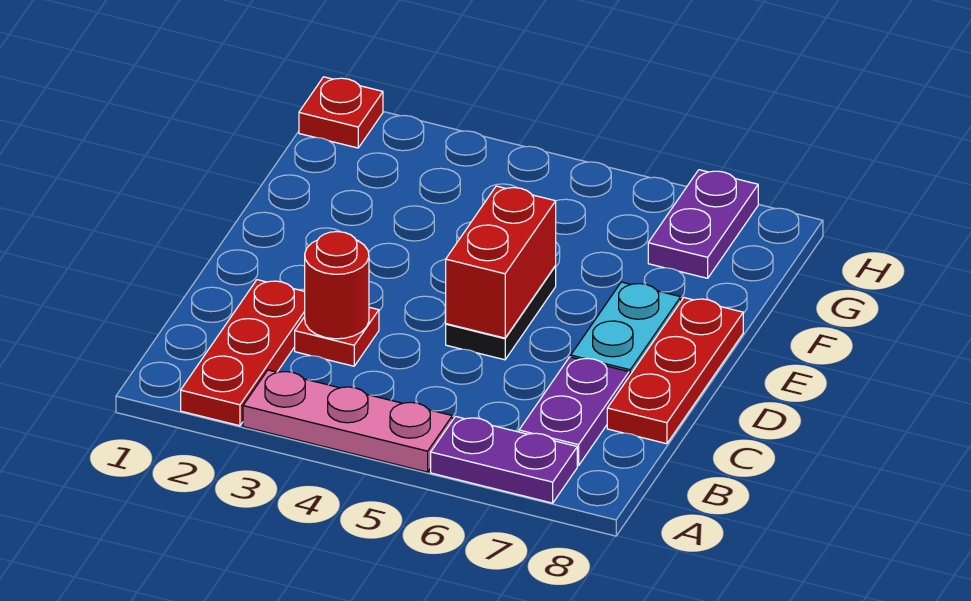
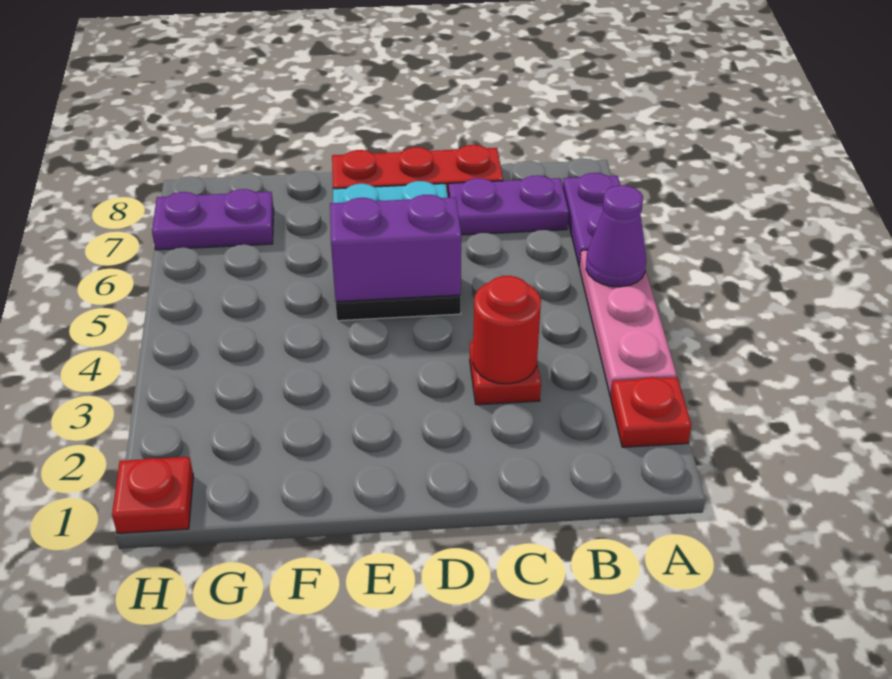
red 1x3 plate [181,280,305,426] -> red 1x1 plate [611,377,692,447]
none -> purple 1x1 cone [586,185,646,287]
red 1x2 brick [446,186,556,338] -> purple 1x2 brick [330,195,461,302]

